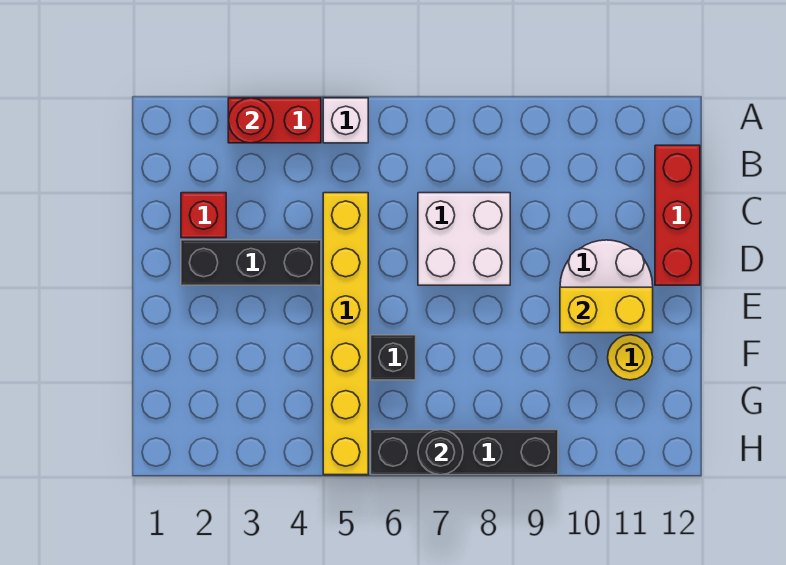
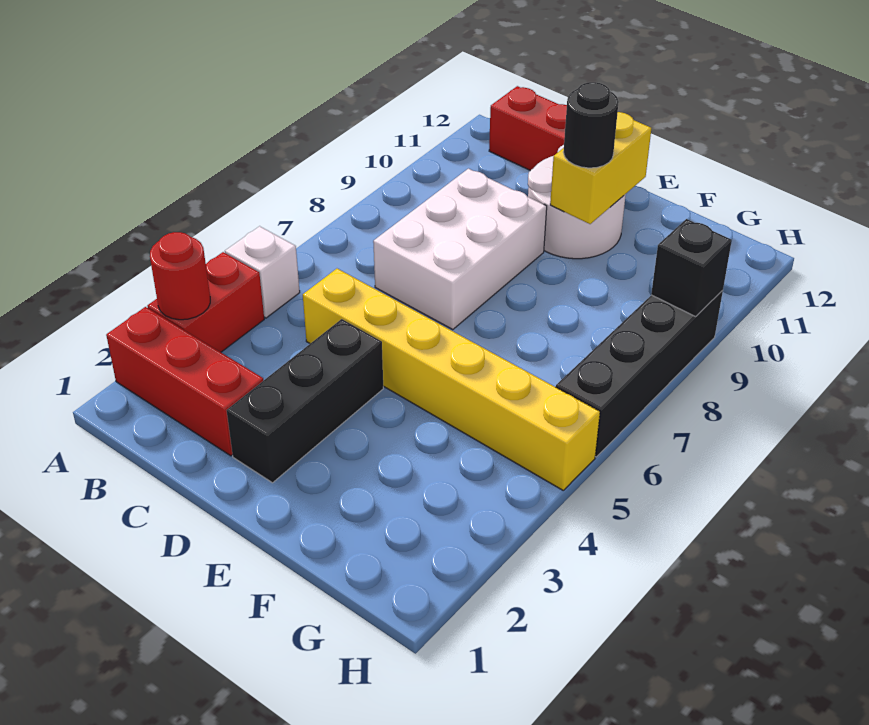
red 1x1 brick [181,193,226,238] -> red 1x3 brick [106,307,263,456]
white 2x2 brick [418,193,510,285] -> white 2x3 brick [373,169,547,330]
black 1x1 brick [371,335,416,380] -> black 1x1 brick moved to [651,219,732,317]
yellow 1x1 round brick [608,335,653,380] -> none
black 1x1 round brick [418,430,463,475] -> black 1x1 round brick moved to [563,82,619,168]

